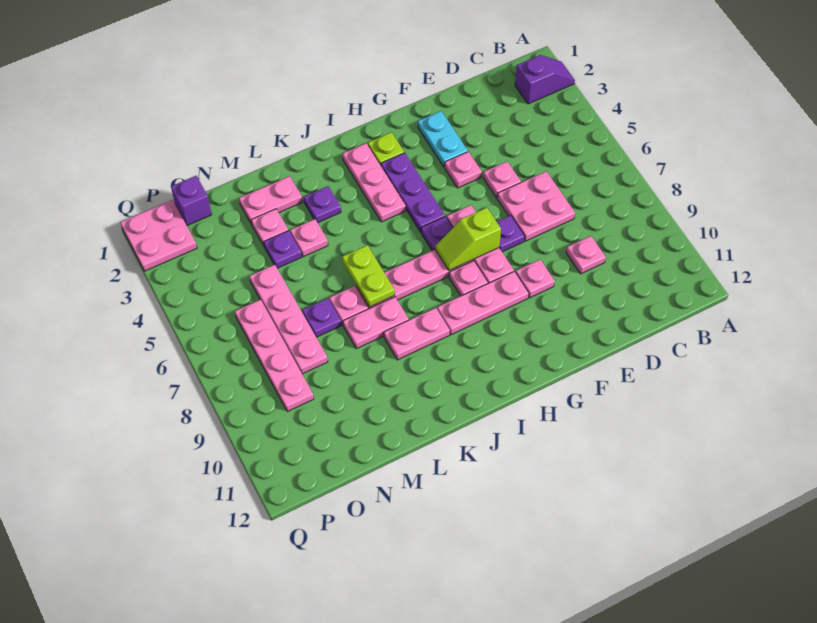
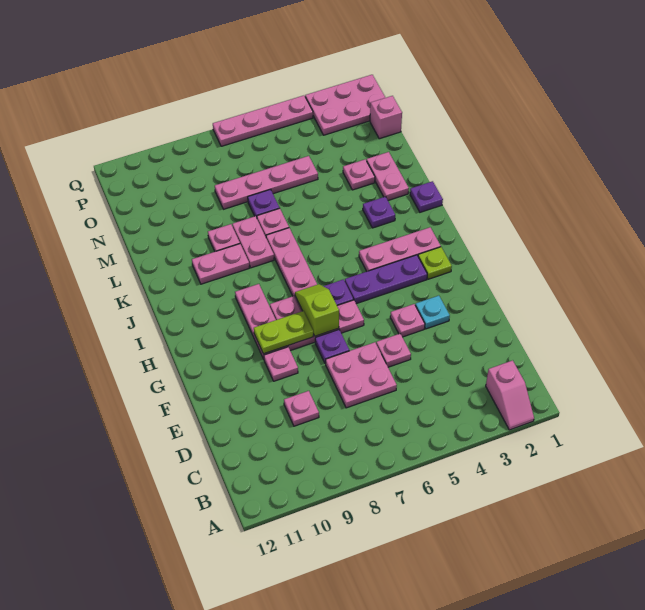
purple 1x2 slope [515,55,575,104] -> pink 1x2 slope [486,360,534,430]
cyan 1x2 plate [418,111,468,167] -> cyan 1x1 plate [415,296,450,329]
pink 1x2 plate [384,308,450,360] -> pink 1x2 plate turned to [192,244,249,284]
lime 1x2 plate [342,245,395,307] -> lime 1x2 plate moved to [254,311,313,354]
pink 1x1 plate [290,219,328,257] -> pink 1x1 plate moved to [208,224,240,252]
purple 1x1 plate [264,230,302,268] -> purple 1x1 plate moved to [410,181,443,212]
purple 1x1 brick [171,176,212,226] -> pink 1x1 brick [370,96,402,139]
pink 1x4 plate [235,300,314,411] -> pink 1x4 plate moved to [213,96,313,146]
pink 2x2 plate [120,200,197,271] -> pink 2x3 plate [305,75,385,135]

